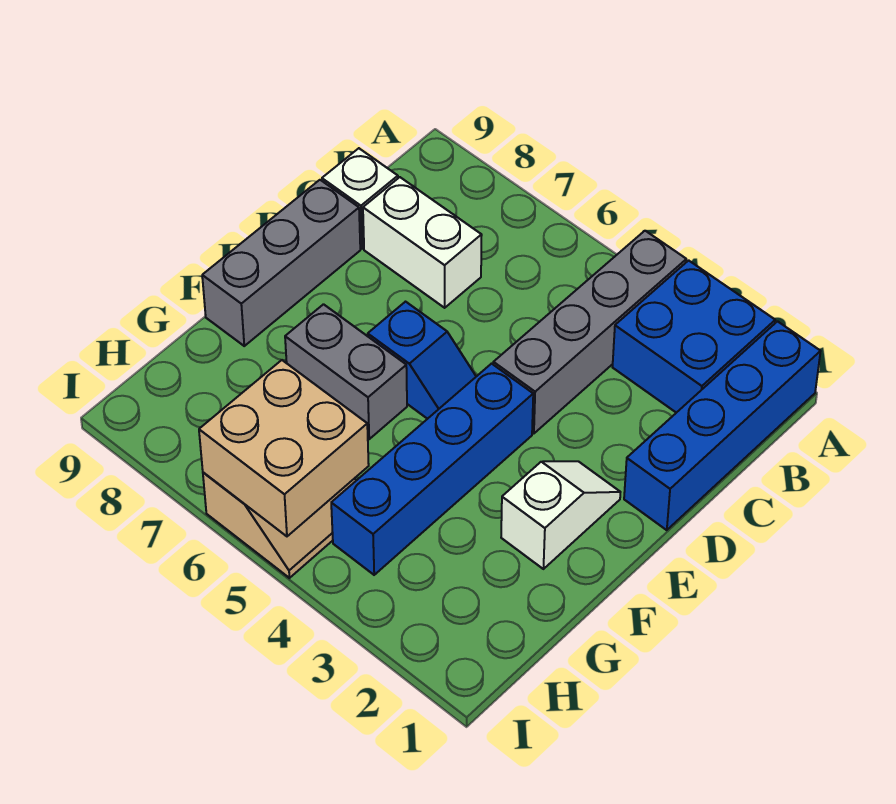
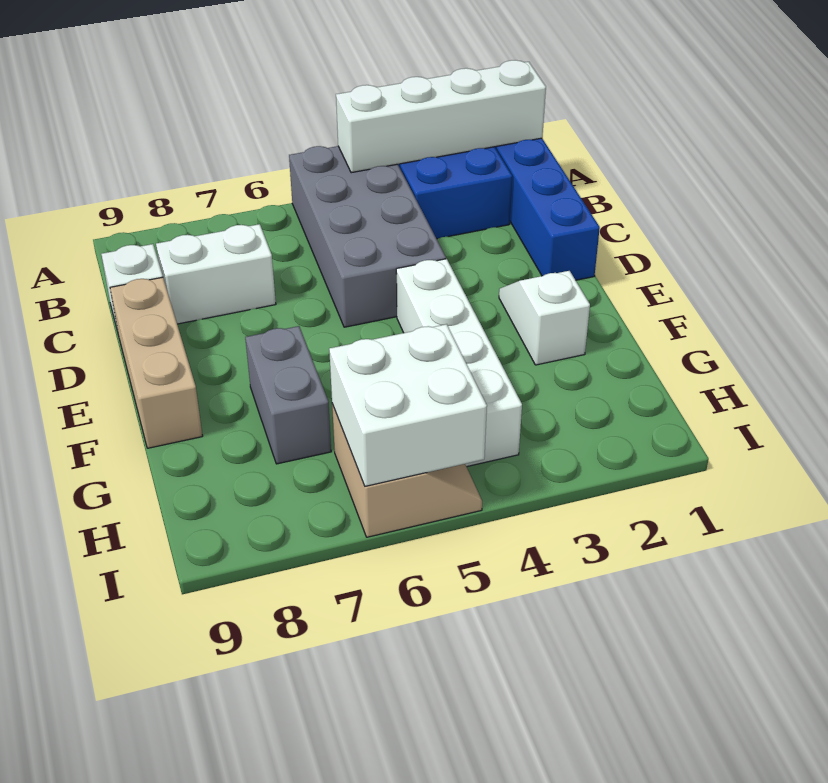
none -> white 1x4 brick [336,60,546,173]
grey 1x4 brick [493,231,686,434] -> grey 2x4 brick [289,146,446,327]
grey 1x3 brick [202,180,360,346] -> tan 1x3 brick [110,277,203,448]
blue 1x4 brick [331,364,533,575] -> white 1x4 brick [396,259,522,467]
blue 1x2 slope [368,302,476,419] -> none
grey 1x2 brick [285,304,407,439] -> grey 1x2 brick turned to [245,326,331,464]
tan 2x2 brick [199,360,369,536] -> white 2x2 brick [329,324,487,486]

